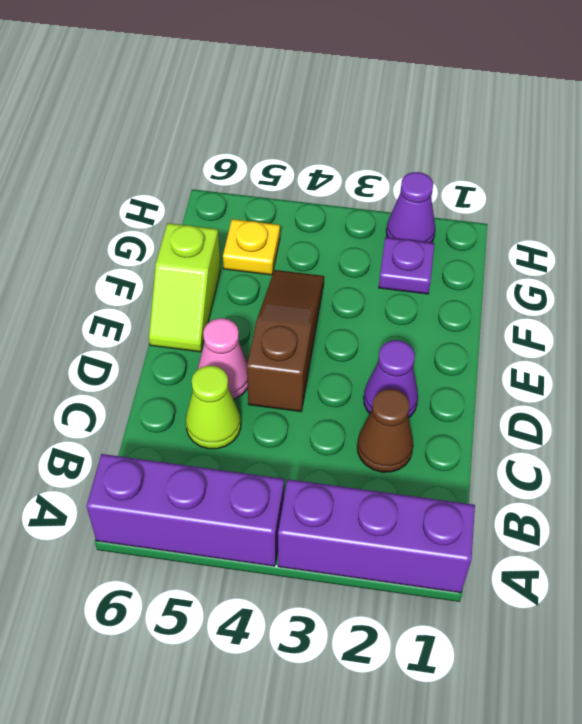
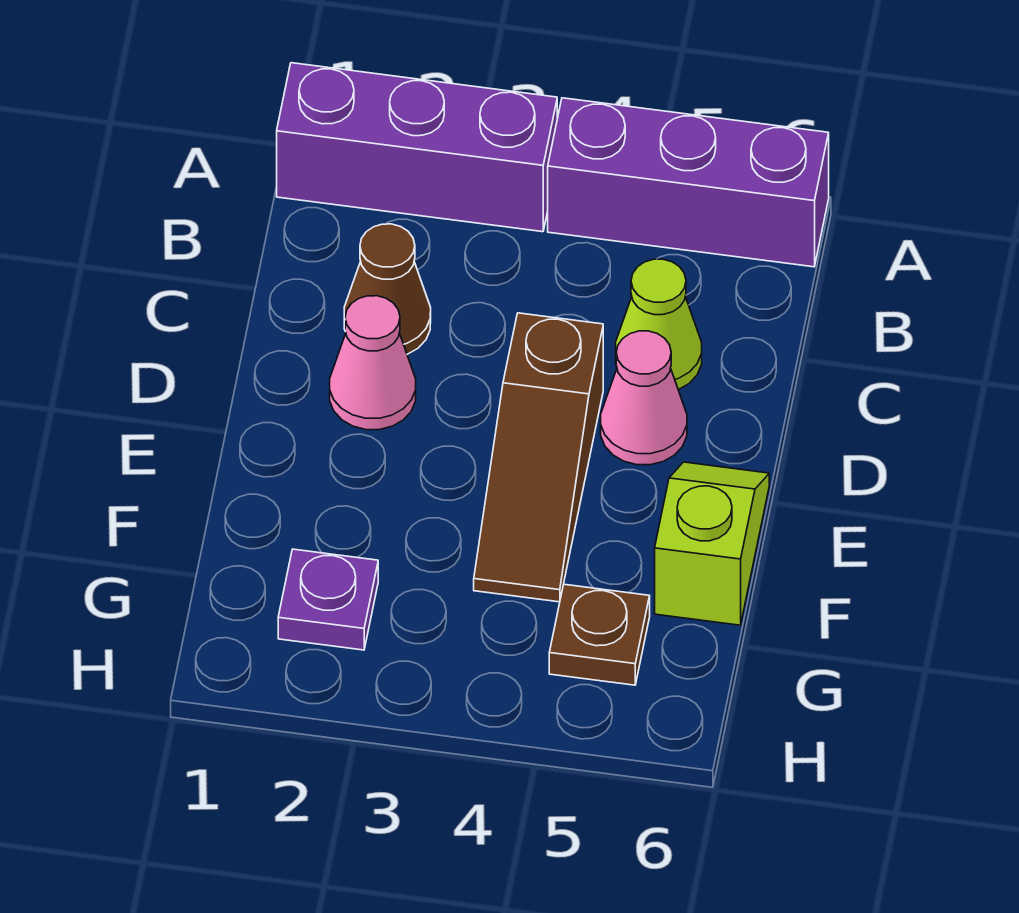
purple 1x1 cone [364,340,418,418] -> pink 1x1 cone [330,296,416,430]
yellow 1x1 plate [223,219,280,275] -> brown 1x1 plate [549,584,650,685]
purple 1x1 cone [386,172,435,243] -> none

